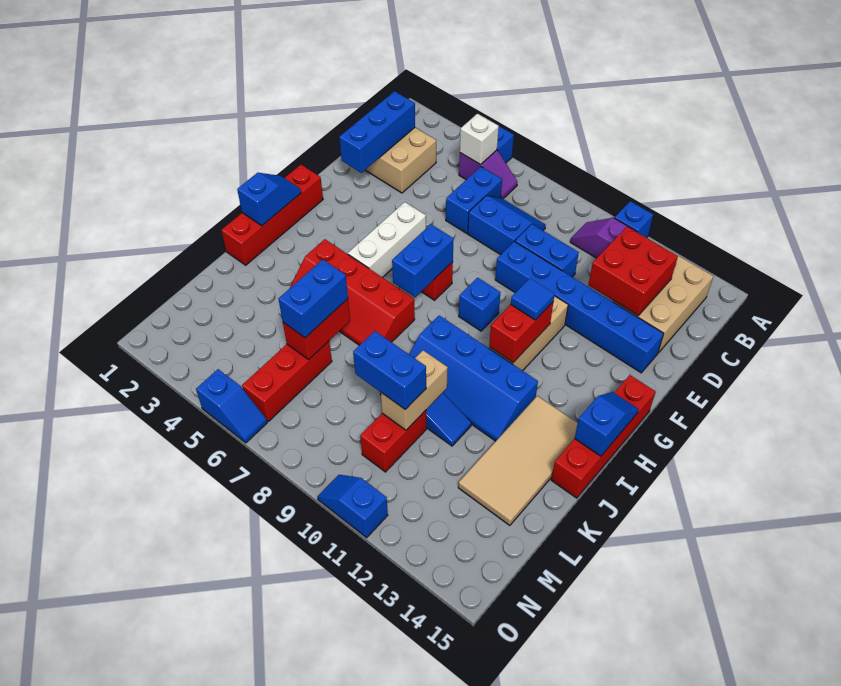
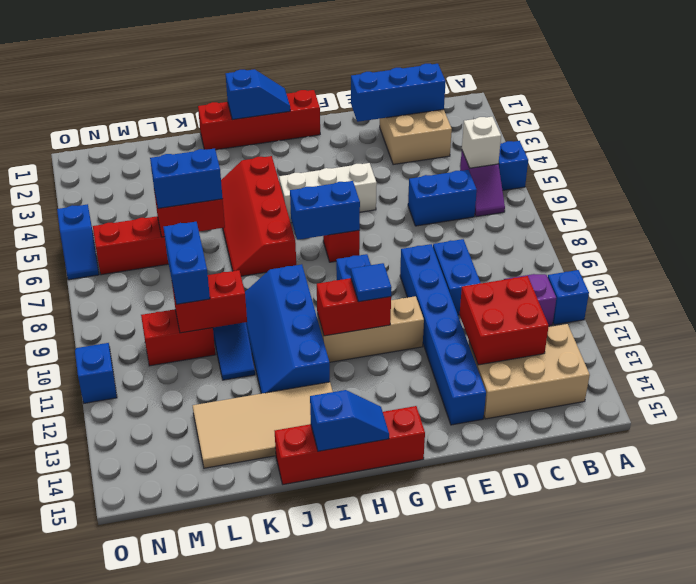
blue 2x2 slope [468,196,546,255] -> none
tan 1x2 brick [381,350,448,430] -> red 1x2 brick [172,270,247,333]

